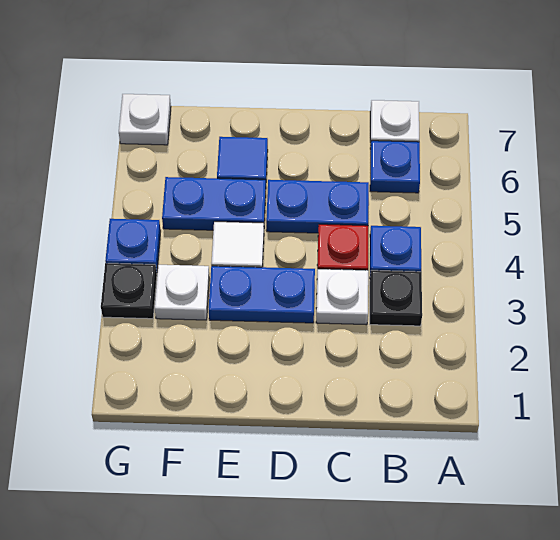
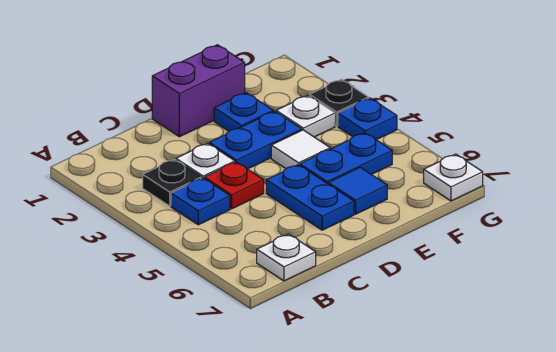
blue 1x1 plate [370,141,420,193] -> blue 1x1 plate moved to [214,93,273,131]
blue 1x2 plate [266,180,369,233] -> blue 1x2 plate turned to [266,165,354,230]
none -> purple 1x2 brick [152,45,245,137]

